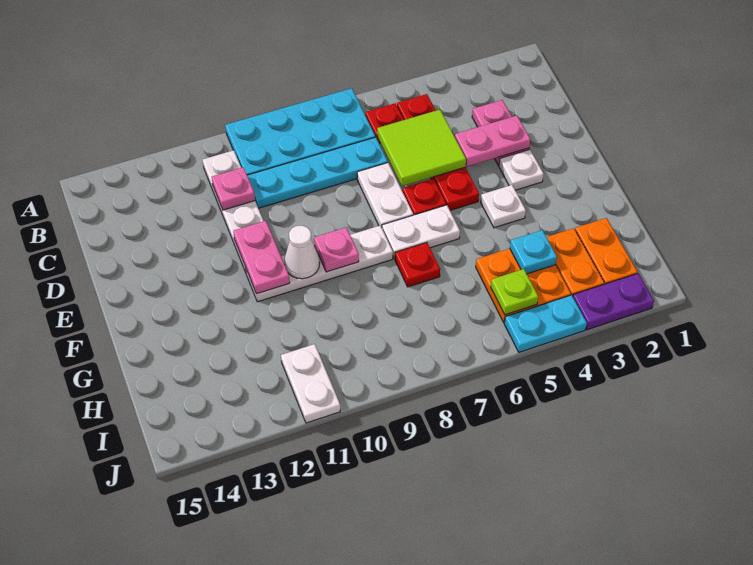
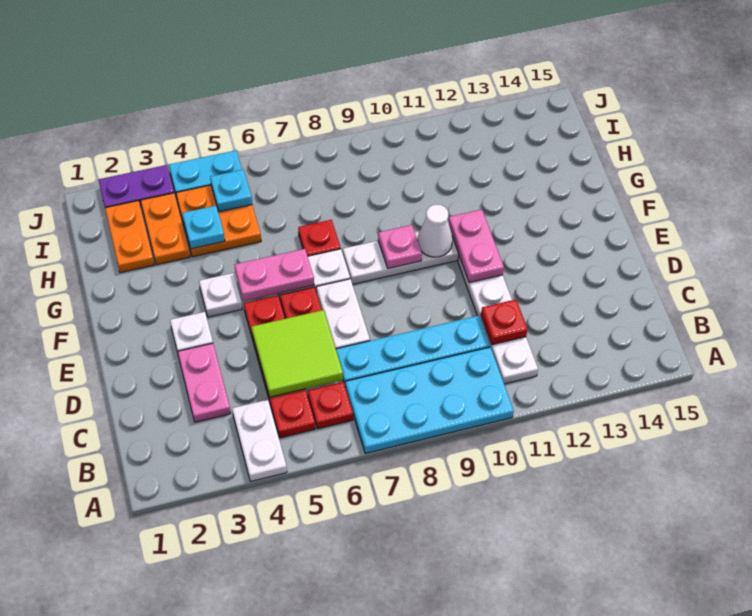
pink 1x1 plate [212,167,255,210] -> red 1x1 plate [481,299,528,345]
pink 1x2 plate [455,116,531,167] -> pink 1x2 plate moved to [235,249,314,301]
lime 1x1 plate [491,269,538,315] -> cyan 1x1 plate [210,170,252,212]
white 1x2 plate [281,344,340,423] -> white 1x2 plate moved to [232,400,287,482]

